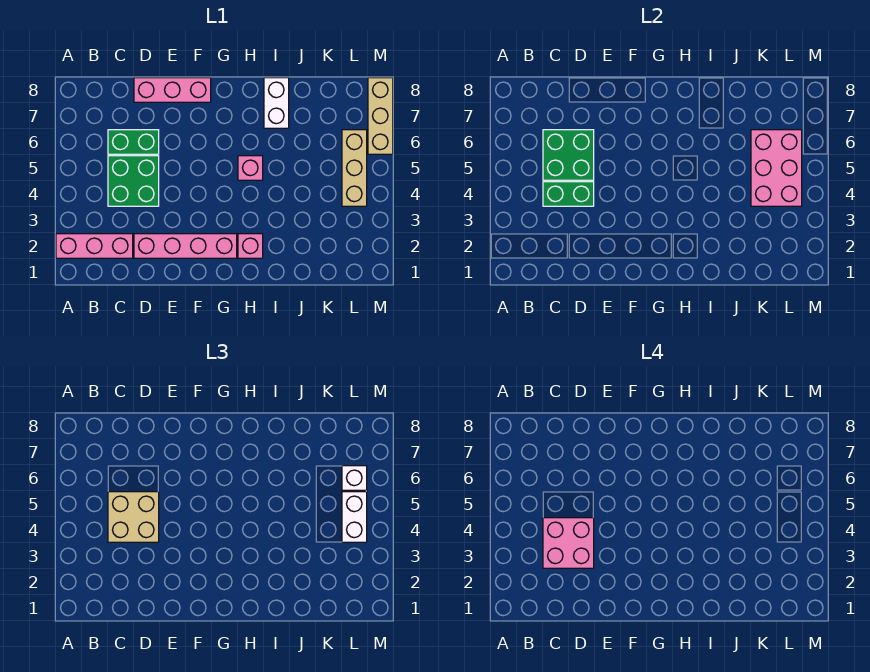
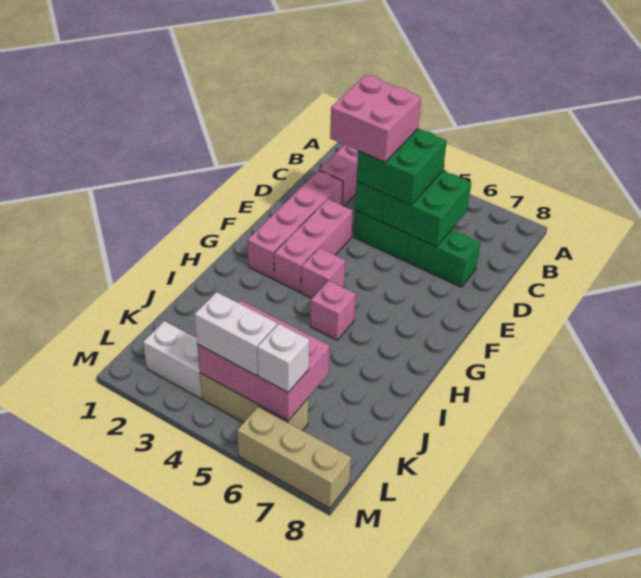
tan 2x2 brick [108,492,159,542] -> green 2x2 brick [357,129,447,205]
green 1x2 brick [108,130,159,154] -> green 1x2 brick turned to [407,230,480,287]
pink 1x3 brick [134,78,211,102] -> pink 1x3 brick moved to [274,199,353,292]
pink 1x1 brick [238,234,263,258] -> pink 1x1 brick moved to [301,248,345,298]
white 1x2 brick [264,78,289,128] -> white 1x2 brick moved to [143,321,202,399]

